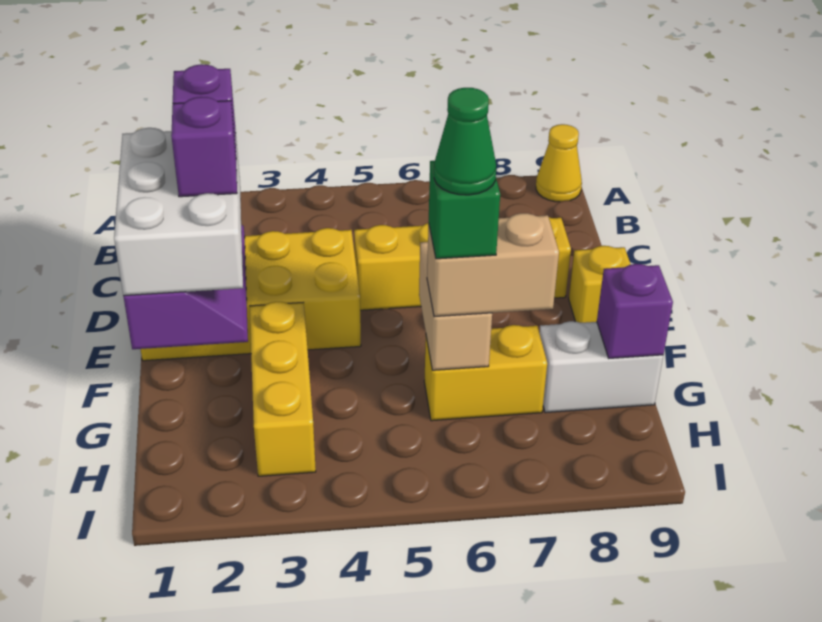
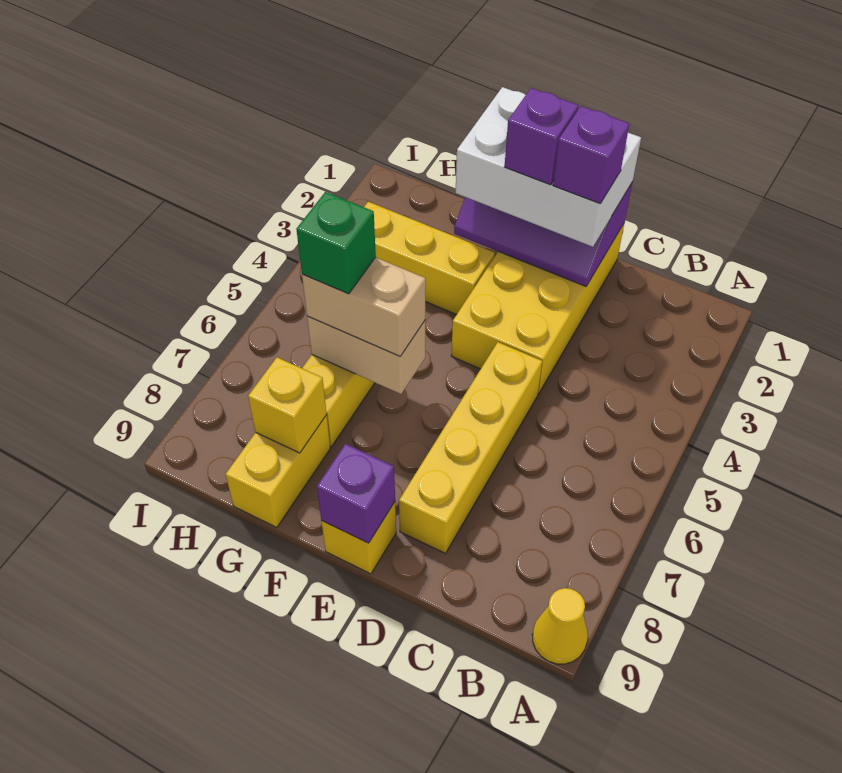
tan 1x2 brick [427,213,559,317] -> tan 1x2 brick turned to [302,257,426,356]
green 1x1 cone [434,88,496,195] -> none
white 1x2 brick [539,321,663,413] -> yellow 1x2 brick [226,415,330,527]
none -> yellow 1x1 brick [248,357,327,453]
purple 1x1 brick [597,264,673,358] -> purple 1x1 brick moved to [317,444,395,543]

